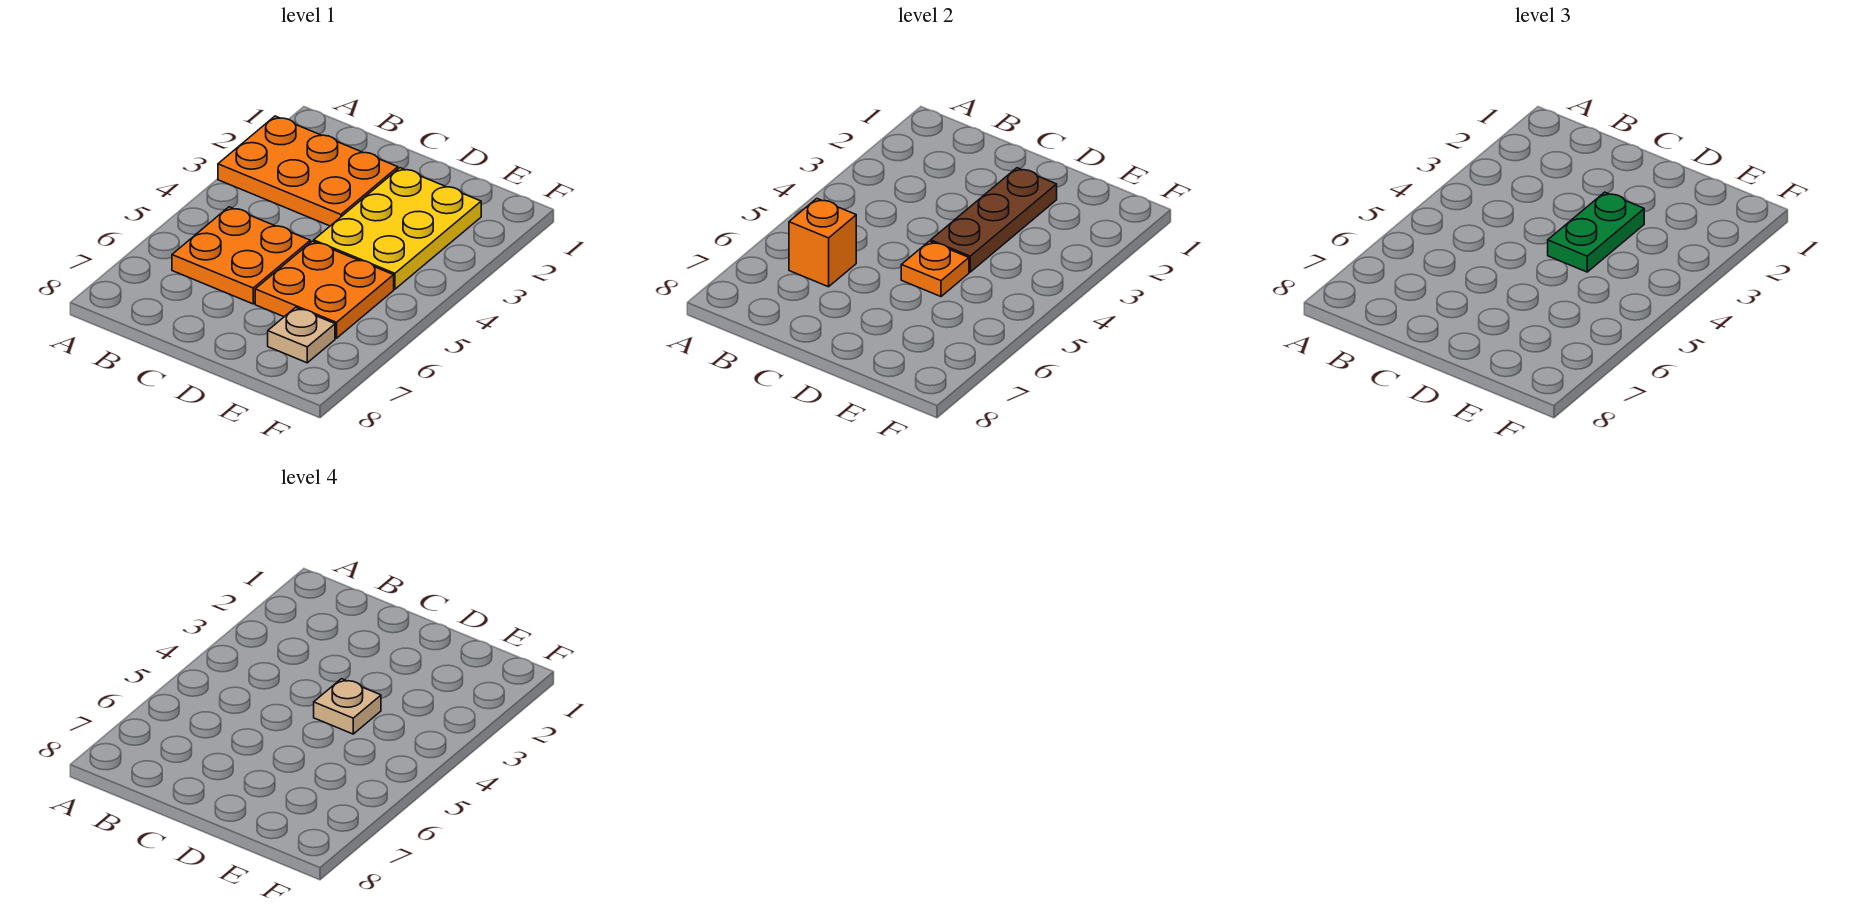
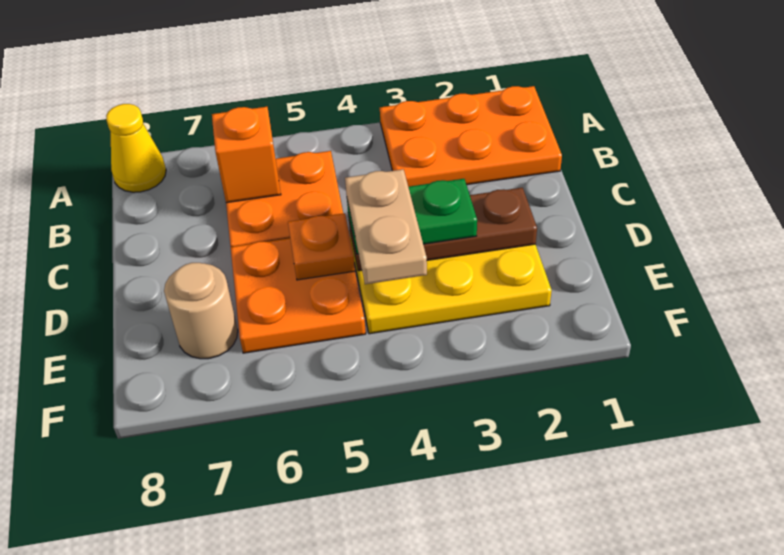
orange 2x3 plate [218,116,398,226] -> orange 2x3 plate turned to [380,86,562,187]
none -> yellow 1x1 cone [106,104,166,192]
tan 1x1 plate [314,679,381,734] -> tan 1x2 plate [345,169,427,284]
tan 1x1 plate [268,307,335,363] -> tan 1x1 round brick [164,263,238,359]

